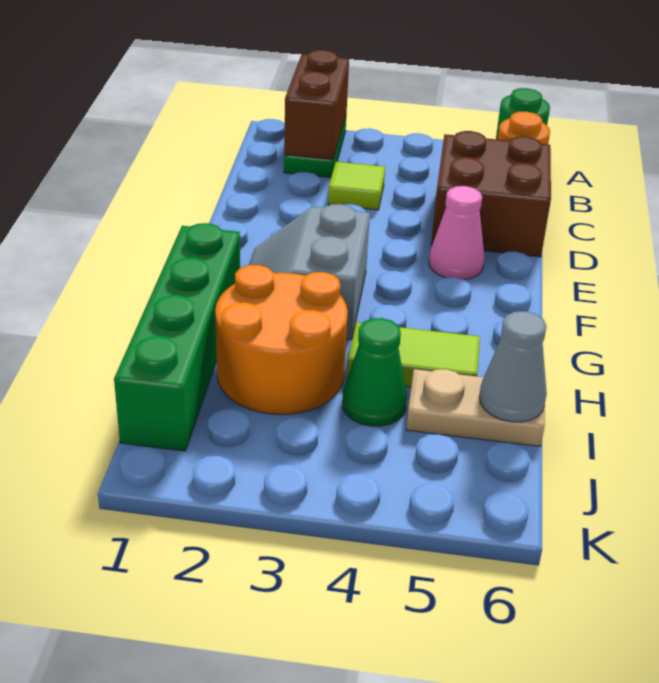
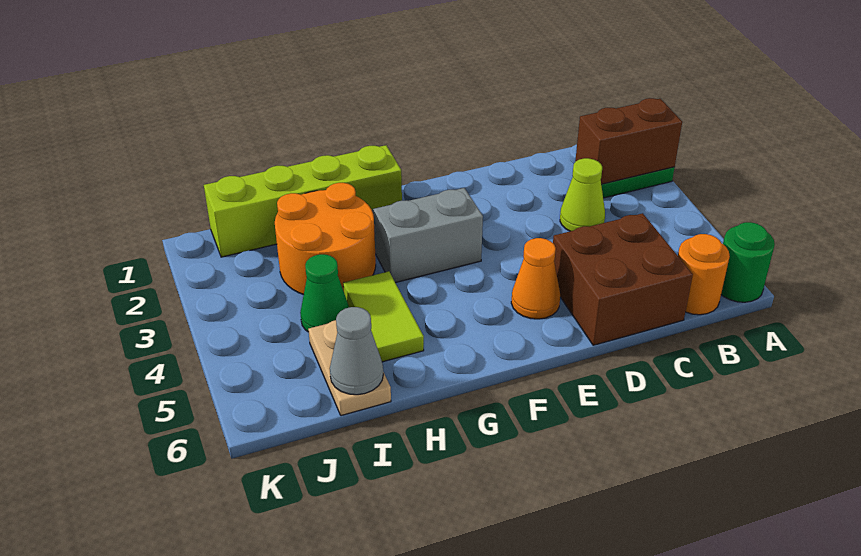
lime 1x1 tile [328,162,385,210] -> lime 1x1 cone [560,158,605,231]
pink 1x1 cone [429,186,485,280] -> orange 1x1 cone [511,238,560,319]
green 1x4 brick [114,223,240,451] -> lime 1x4 brick [204,145,402,257]

